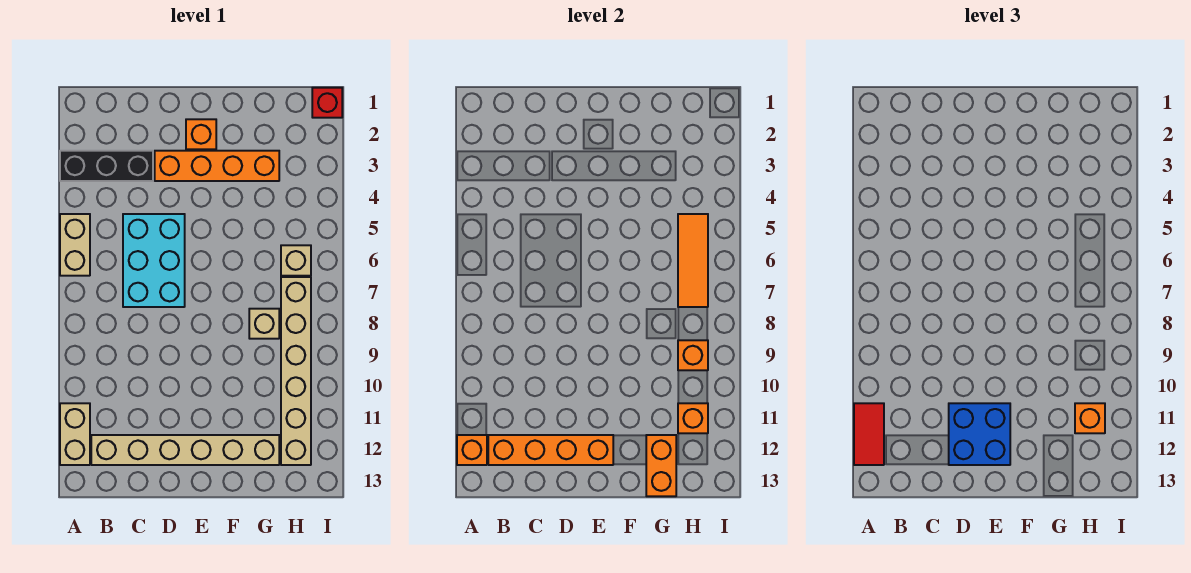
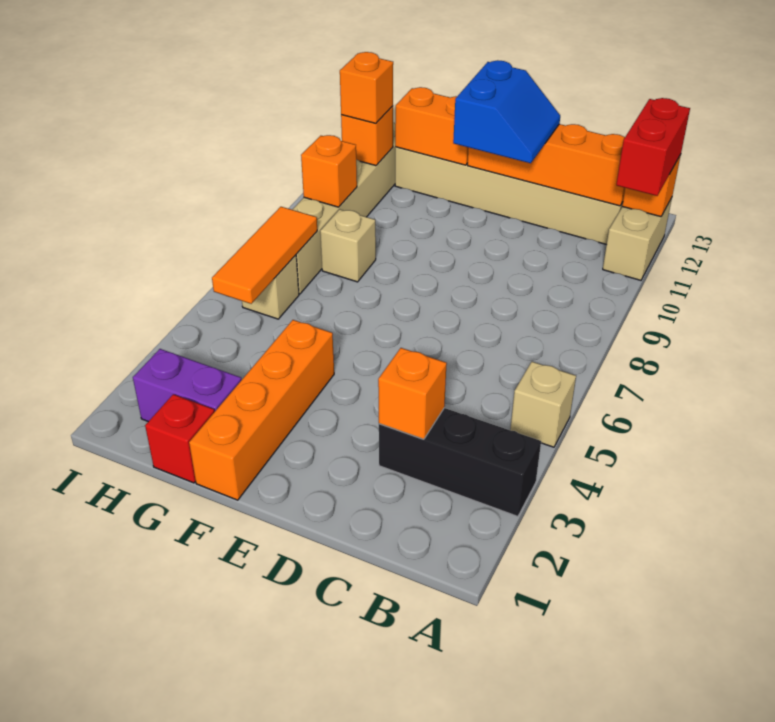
tan 1x2 brick [60,214,90,276] -> tan 1x1 brick [510,362,576,447]
red 1x2 tile [854,403,884,465] -> red 1x2 brick [616,98,690,196]
cyan 2x3 brick [123,214,185,307] -> none
orange 1x4 brick [155,151,279,181] -> orange 1x4 brick turned to [189,320,334,500]
blue 2x2 brick [949,403,1010,465] -> blue 2x2 slope [453,60,560,163]
orange 1x1 brick [186,119,216,149] -> orange 1x1 brick moved to [378,348,447,439]
none -> purple 1x2 brick [133,349,241,422]
orange 1x2 brick [646,435,676,496] -> orange 1x2 brick turned to [395,87,469,165]
red 1x1 brick [312,88,342,118] -> red 1x1 brick moved to [145,394,215,483]

